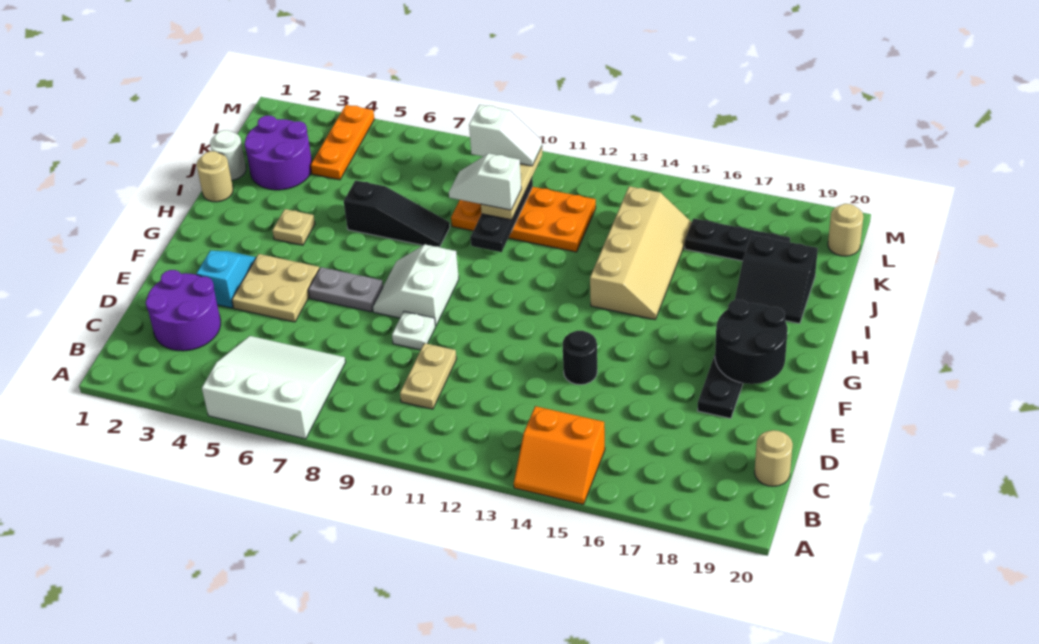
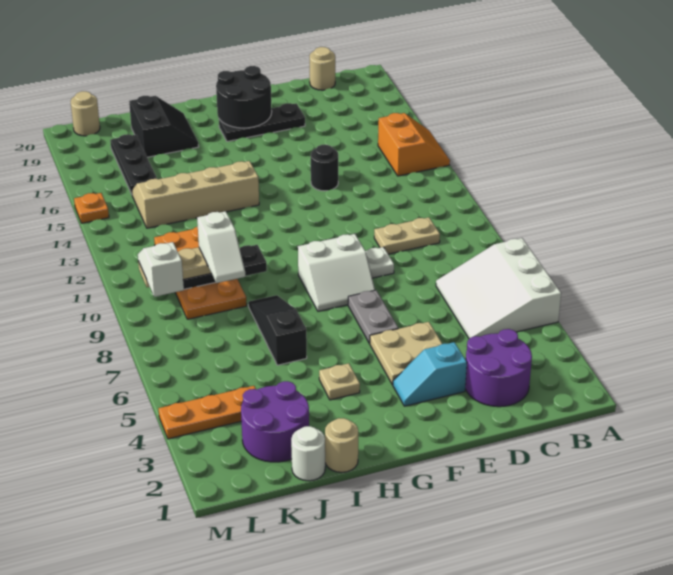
none -> orange 1x1 plate [74,193,109,223]

